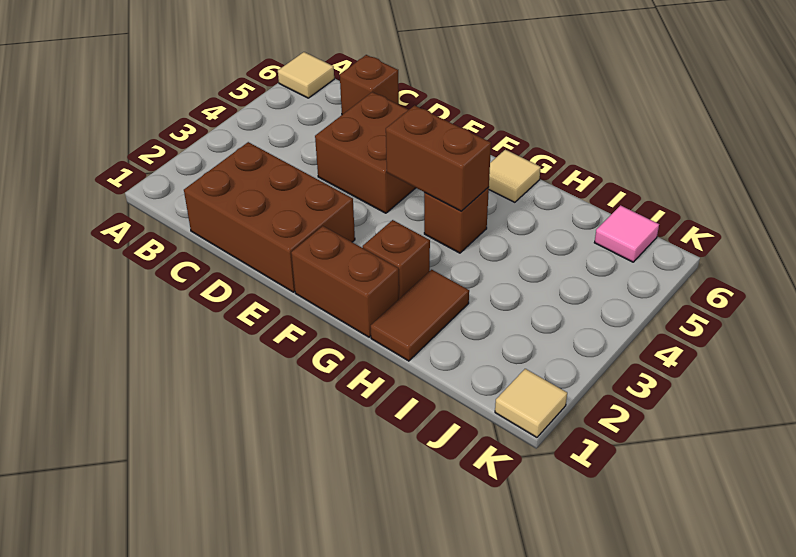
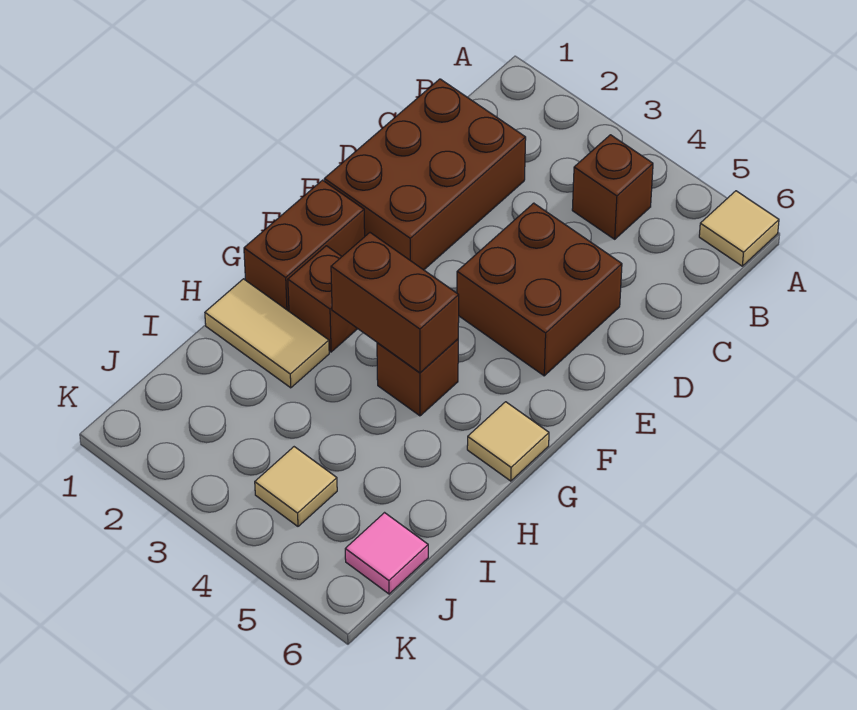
brown 1x1 brick [340,55,399,115] -> brown 1x1 brick moved to [572,135,653,239]
brown 1x2 brick [386,105,491,211] -> brown 1x2 brick turned to [331,233,459,373]
brown 1x2 tile [371,270,469,361] -> tan 1x2 tile [205,279,329,388]
tan 1x1 tile [495,369,567,437] -> tan 1x1 tile moved to [255,447,337,526]

